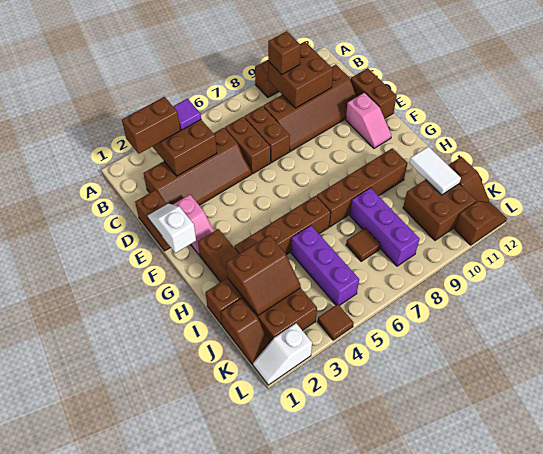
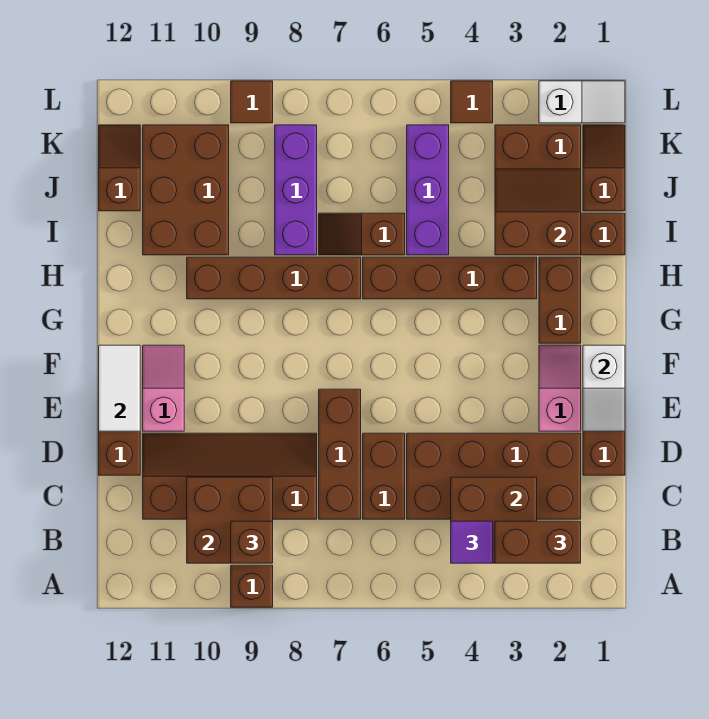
brown 2x4 slope [143,128,251,205] -> brown 2x4 brick [407,433,581,519]
brown 1x2 brick [244,106,290,163] -> brown 1x3 brick [319,389,361,519]
white 1x2 tile [409,147,461,195] -> white 1x2 tile moved to [99,345,140,431]
brown 1x1 tile [346,228,381,261] -> brown 1x1 tile moved to [231,81,273,123]
brown 2x2 brick [403,180,476,240] -> brown 2x3 brick [143,125,229,255]
brown 1x2 slope [454,201,507,245] -> brown 1x2 slope moved to [319,213,405,255]

